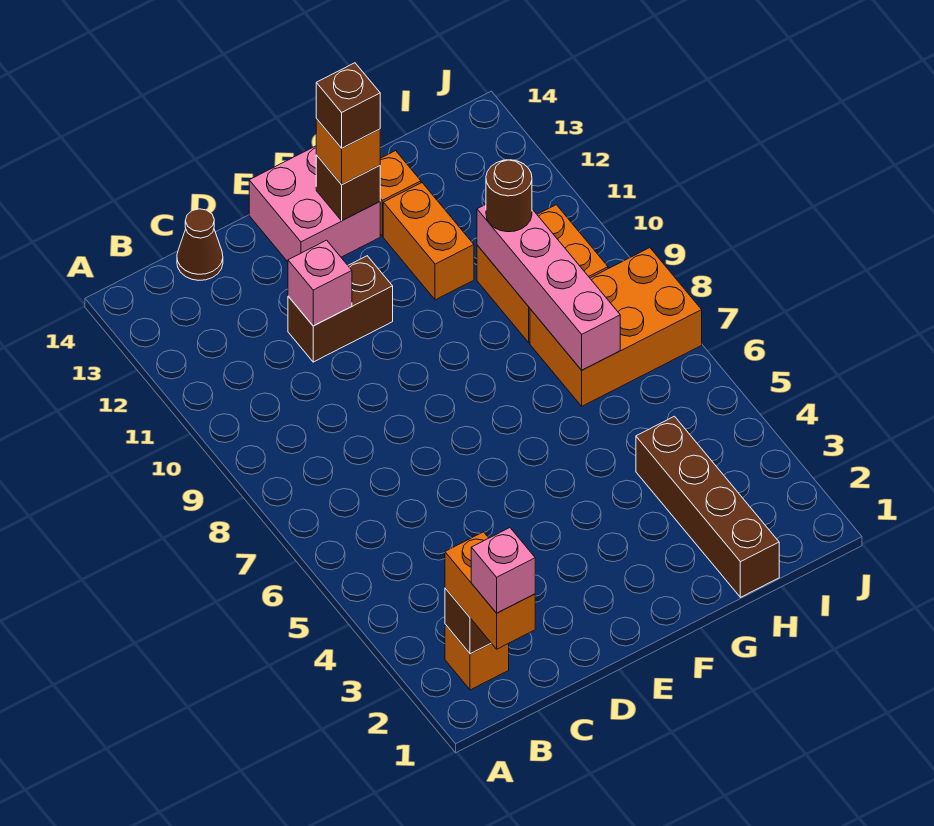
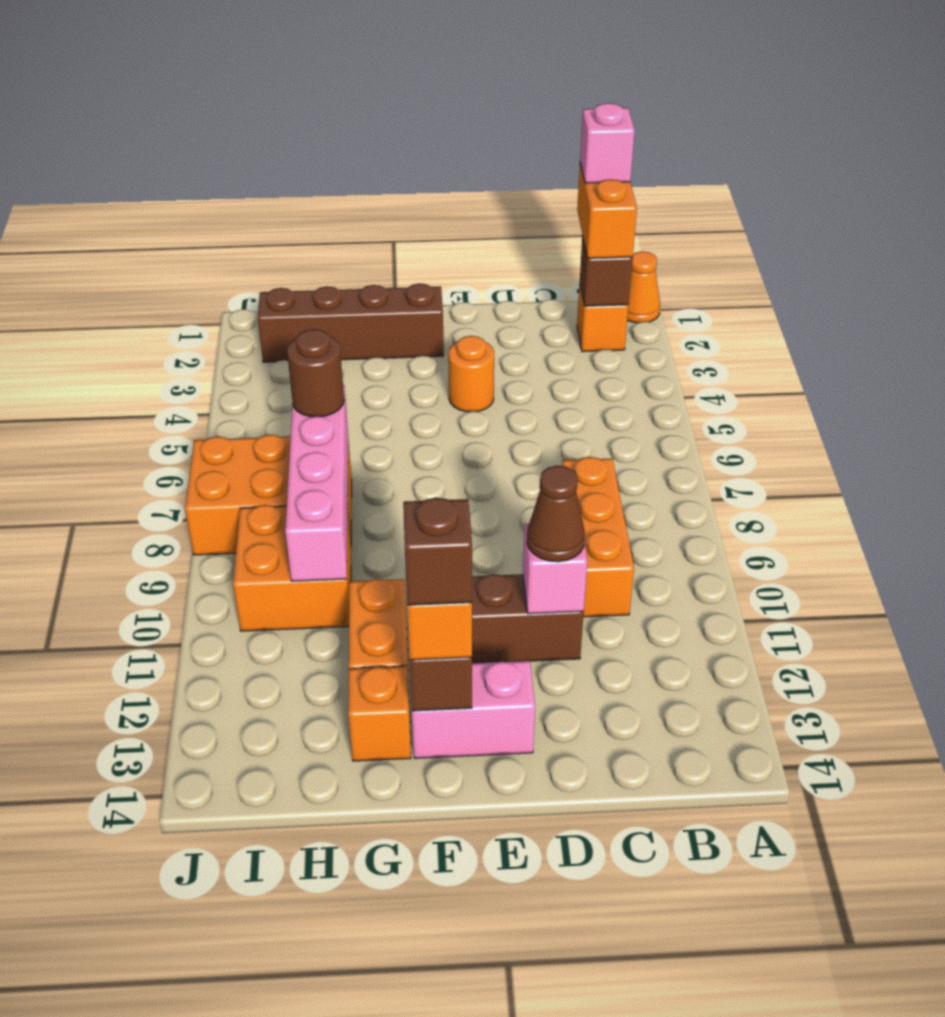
none -> orange 1x1 cone [627,251,660,323]
none -> orange 1x3 brick [562,457,634,617]
brown 1x1 cone [177,209,223,280] -> brown 1x1 cone moved to [527,466,585,562]
none -> orange 1x1 round brick [448,336,494,412]
pink 2x2 brick [249,146,380,262] -> pink 1x2 brick [412,661,535,758]
brown 1x4 brick [636,416,779,597] -> brown 1x4 brick turned to [258,283,444,362]
brown 1x1 round brick [486,160,532,232] -> brown 1x1 round brick moved to [287,329,344,417]

